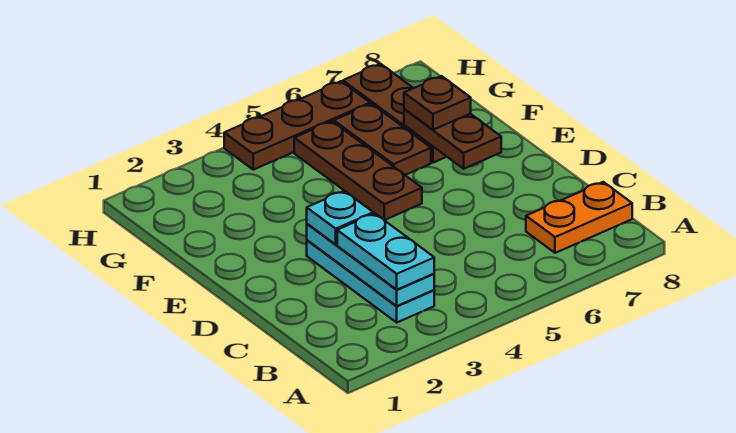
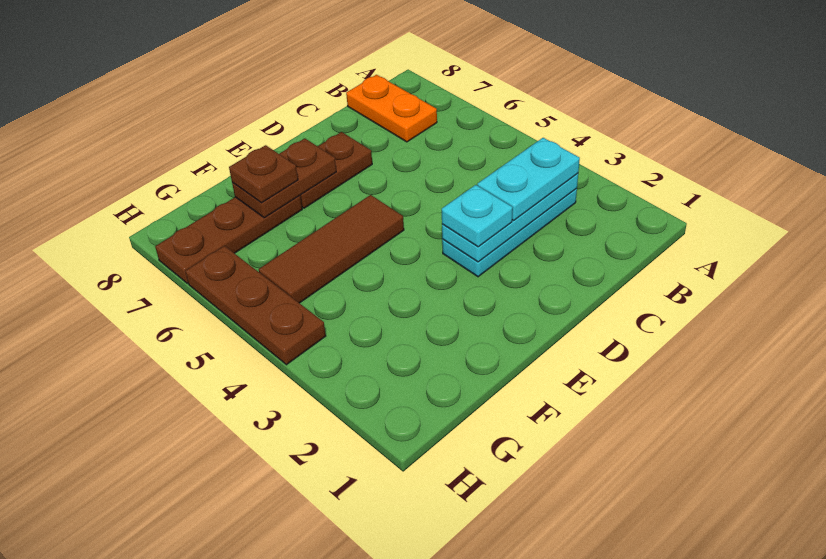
brown 1x3 plate [294,121,422,220] -> brown 1x3 tile [259,195,404,303]
brown 1x2 plate [334,104,431,175] -> brown 1x2 plate moved to [300,132,372,208]

